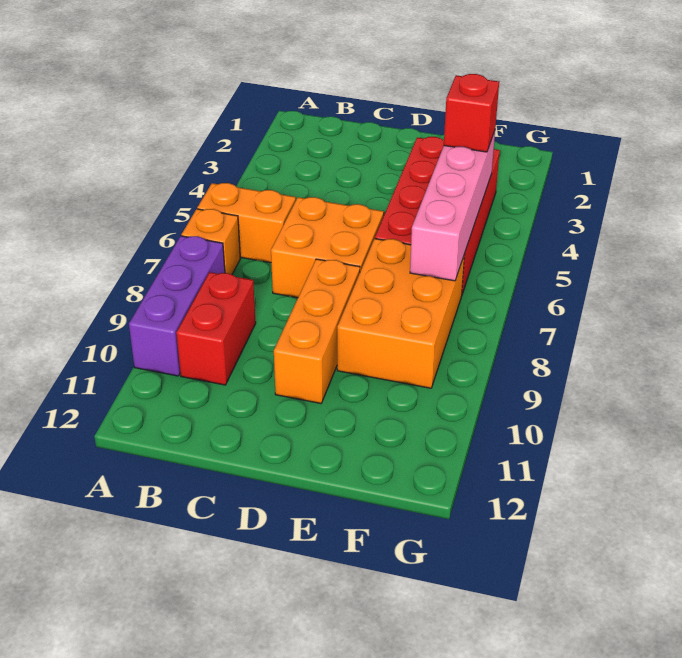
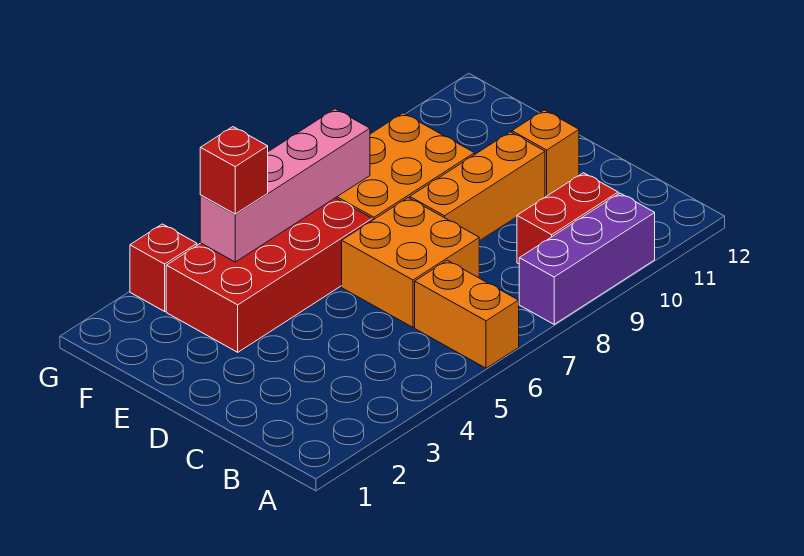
orange 1x1 brick [181,209,240,274] -> orange 1x1 brick moved to [512,110,579,197]
none -> red 1x1 brick [130,224,197,311]

